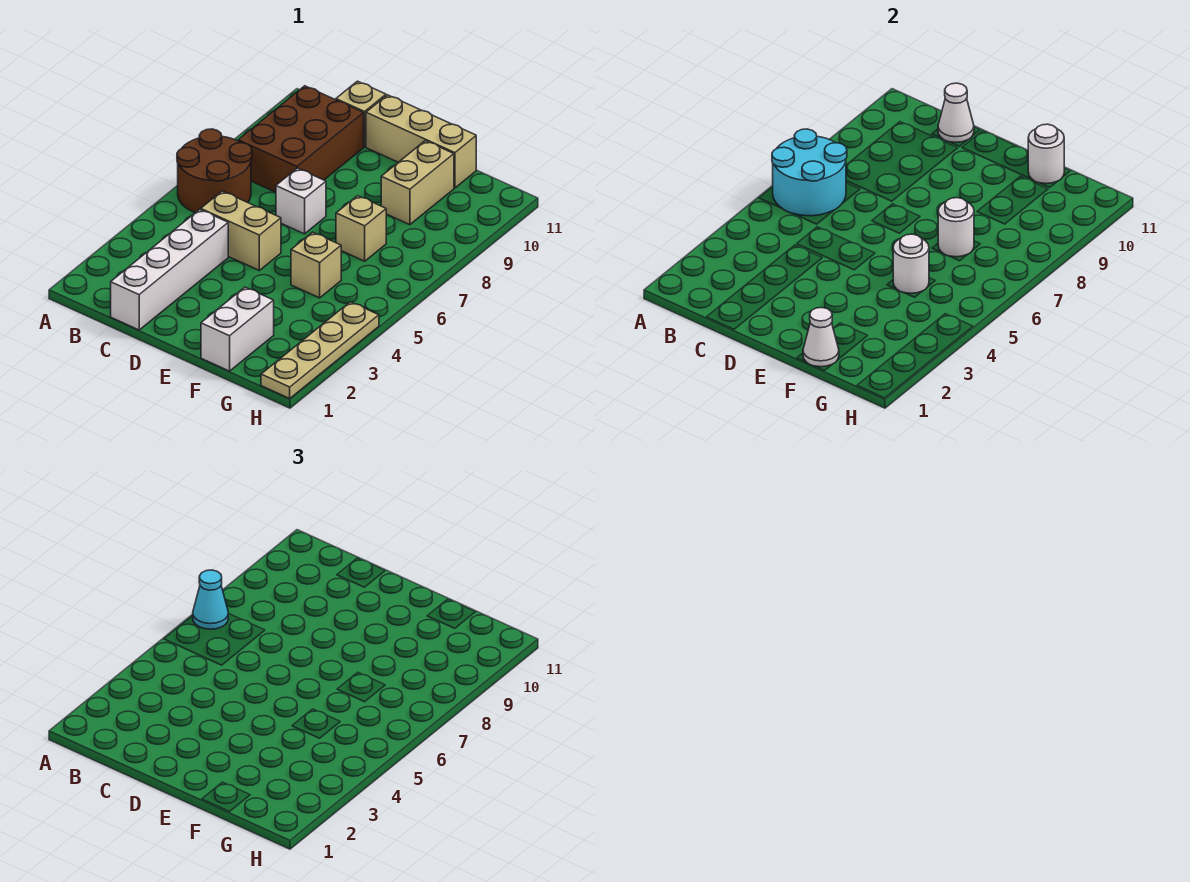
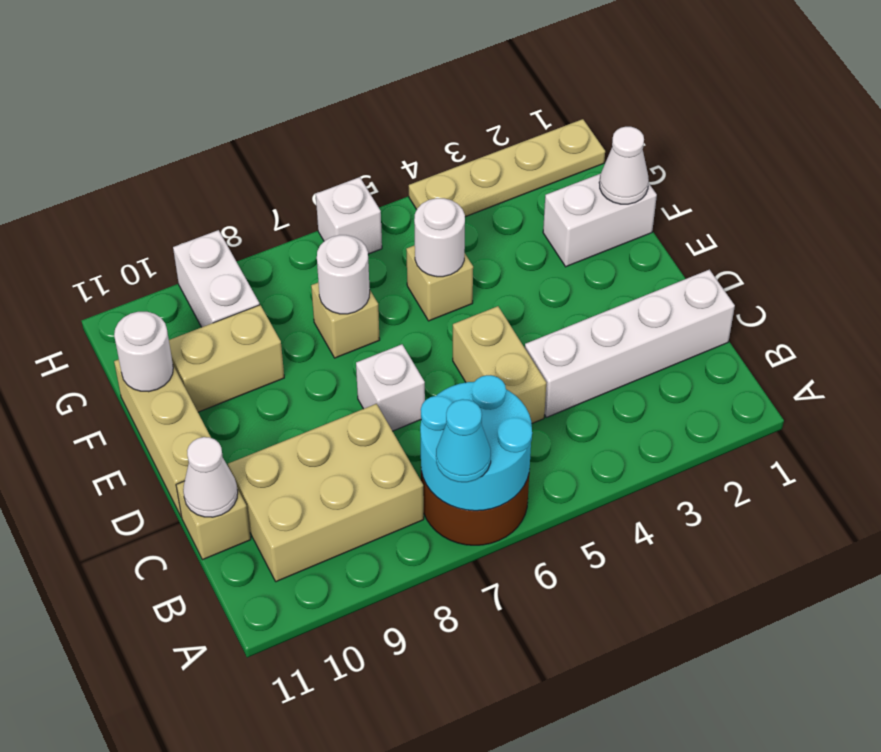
brown 2x3 brick [238,86,364,192] -> tan 2x3 brick [228,404,424,582]
none -> white 1x2 brick [173,230,260,327]
none -> white 1x1 brick [316,177,382,254]

